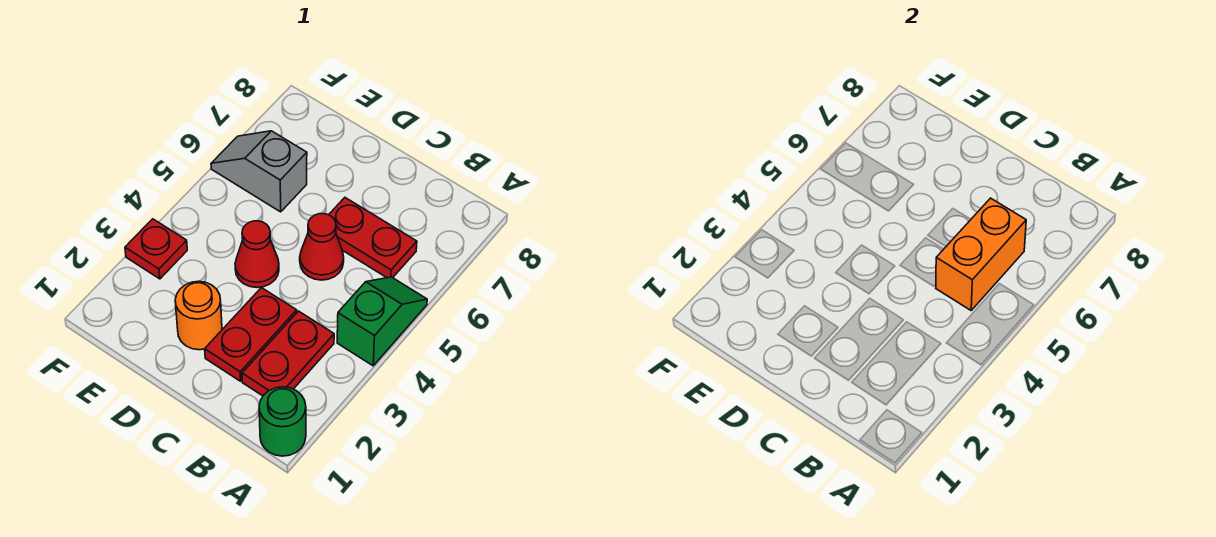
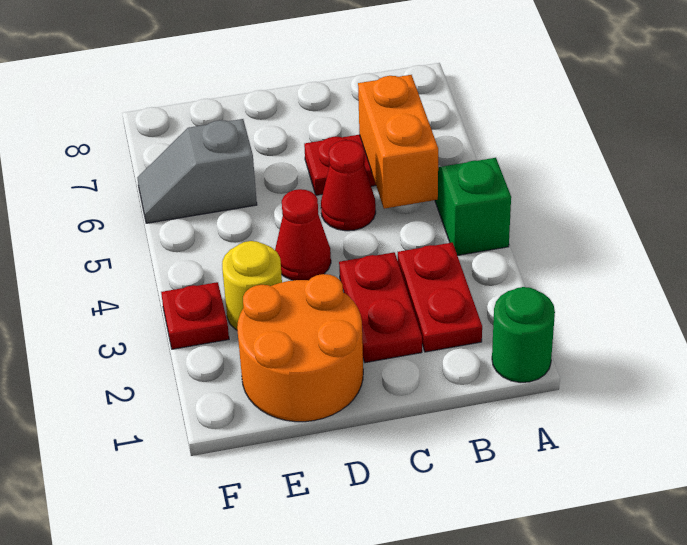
orange 1x1 round brick [175,281,222,350] -> orange 2x2 round brick [237,274,363,422]
none -> yellow 1x1 round brick [222,241,282,330]

